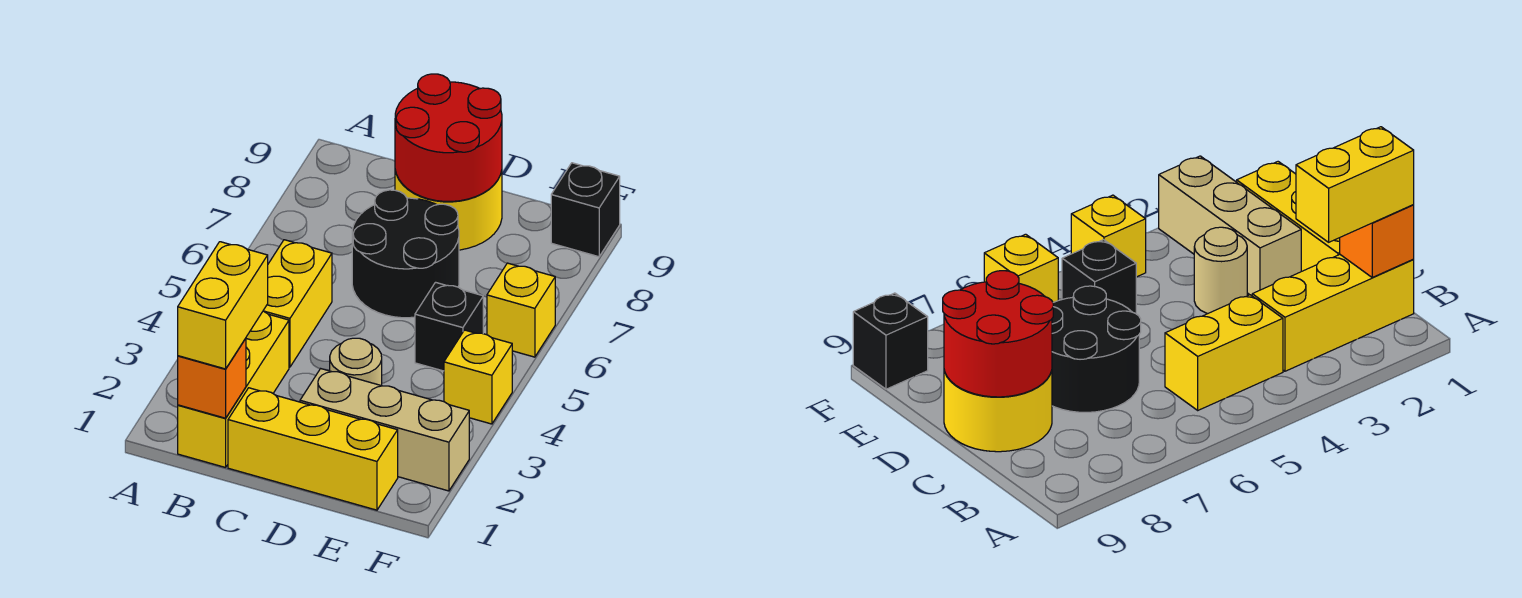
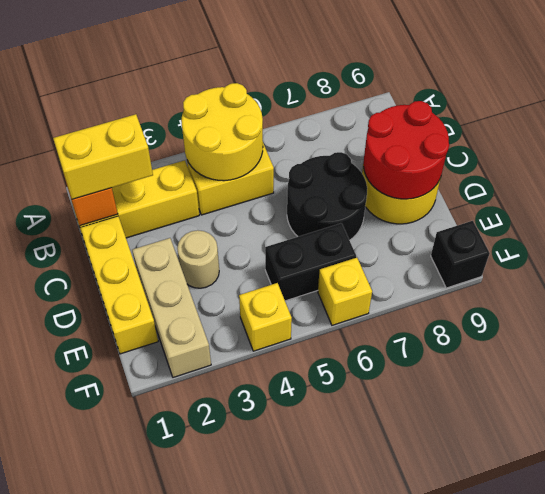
none -> yellow 2x2 round brick [181,83,263,181]
black 1x1 brick [415,282,483,371] -> black 1x2 brick [265,223,356,301]

